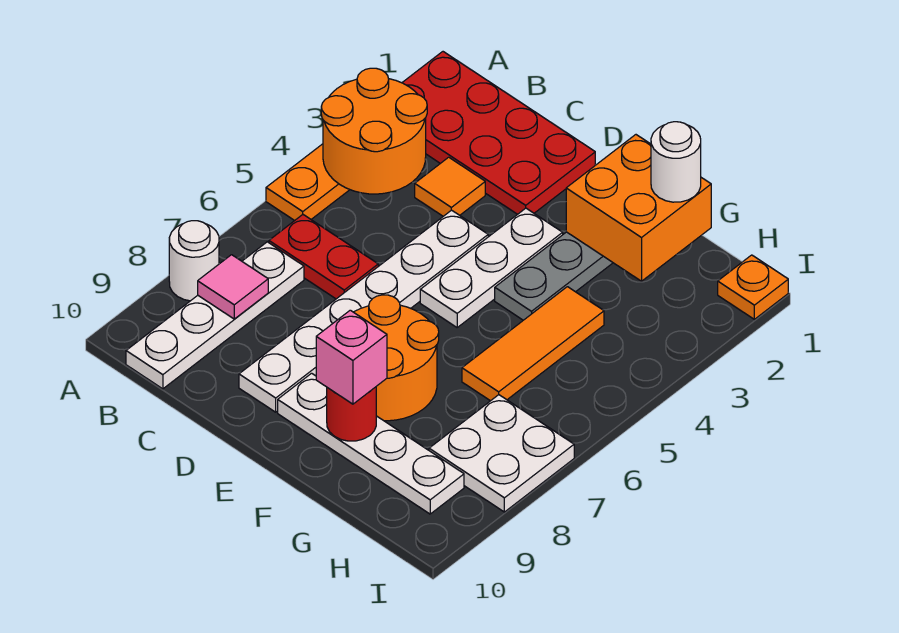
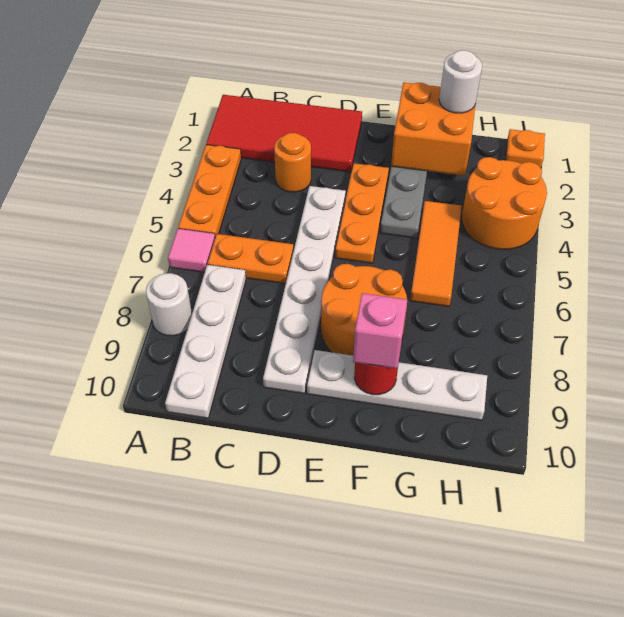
red 2x4 plate [402,52,595,214] -> red 2x4 tile [206,95,362,172]
orange 2x2 round brick [321,68,427,194] -> orange 2x2 round brick moved to [462,157,547,249]
red 1x2 plate [269,215,378,299] -> orange 1x2 plate [208,234,294,284]
pink 1x1 tile [198,255,268,319] -> pink 1x1 tile moved to [168,229,215,272]
orange 1x1 tile [415,157,485,216] -> orange 1x1 round brick [274,133,311,192]
white 1x3 plate [420,208,563,327] -> orange 1x3 plate [335,163,389,263]
white 2x2 plate [429,395,574,512] -> none

